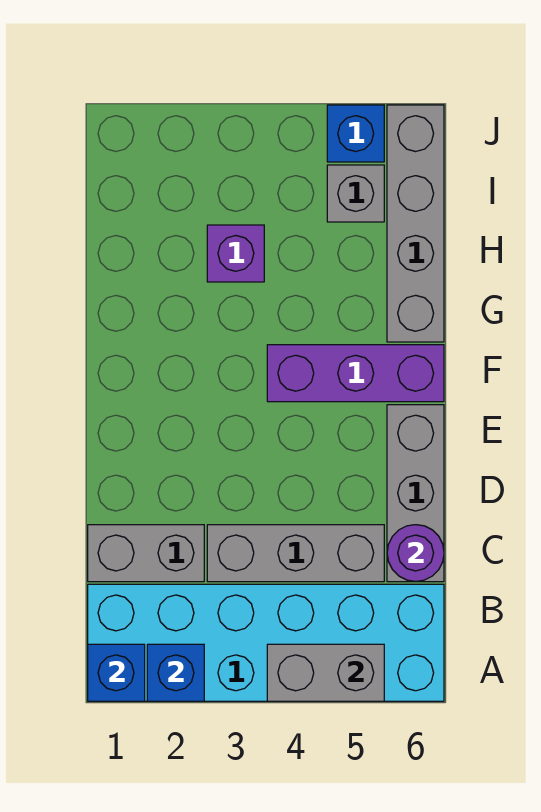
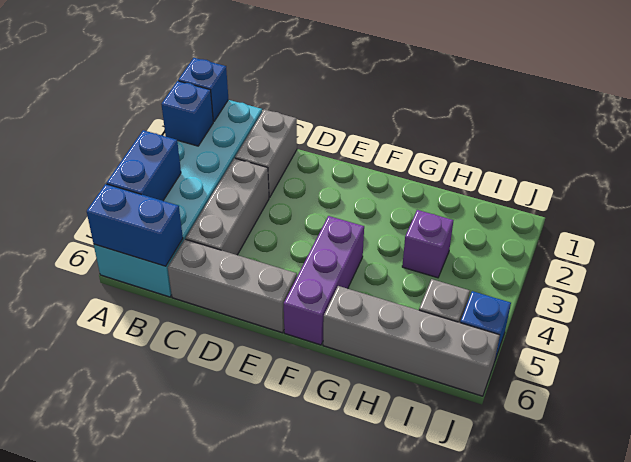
grey 1x2 brick [267,644,384,701] -> blue 1x2 brick [107,130,181,201]
none -> blue 1x2 brick [87,184,183,266]
purple 1x1 round brick [387,525,444,582] -> none

